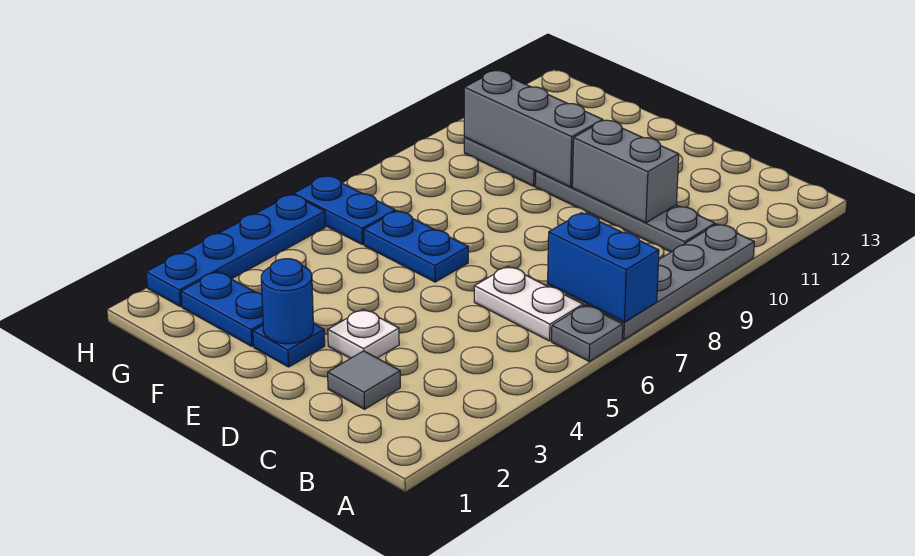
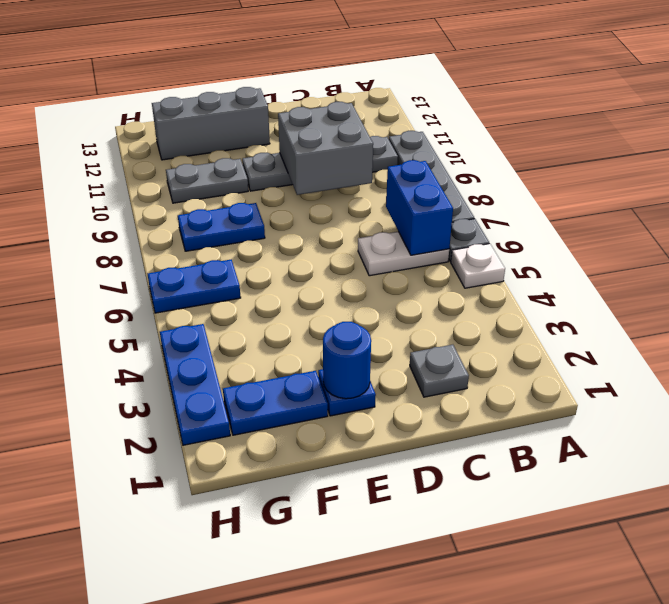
blue 1x2 brick [548,213,659,322] -> blue 1x2 brick turned to [386,160,453,255]
grey 1x1 tile [328,351,400,409] -> grey 1x1 plate [410,345,469,397]
grey 1x2 brick [572,120,679,223] -> grey 2x2 brick [278,102,373,195]
white 1x1 plate [328,309,399,358] -> white 1x1 plate moved to [451,244,505,288]
blue 1x2 plate [364,211,468,282] -> blue 1x2 plate moved to [178,203,265,251]
grey 1x3 brick [464,71,603,187] -> grey 1x3 brick moved to [152,87,270,160]
blue 1x4 plate [146,194,325,307] -> blue 1x3 plate [160,324,230,445]

